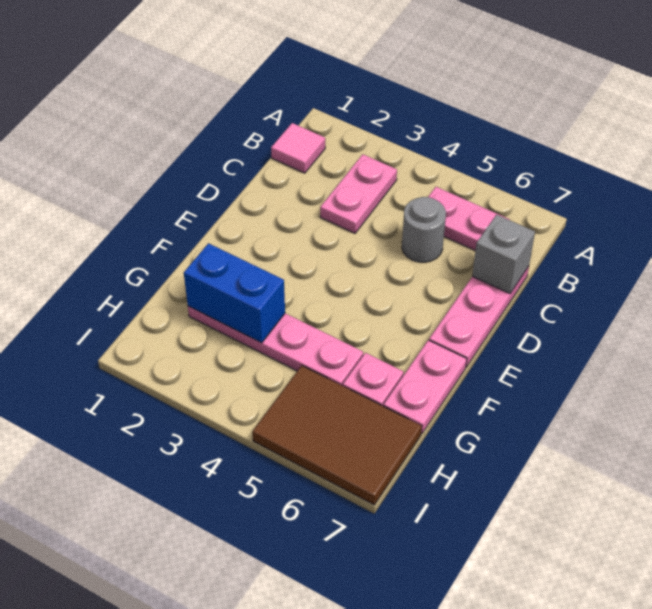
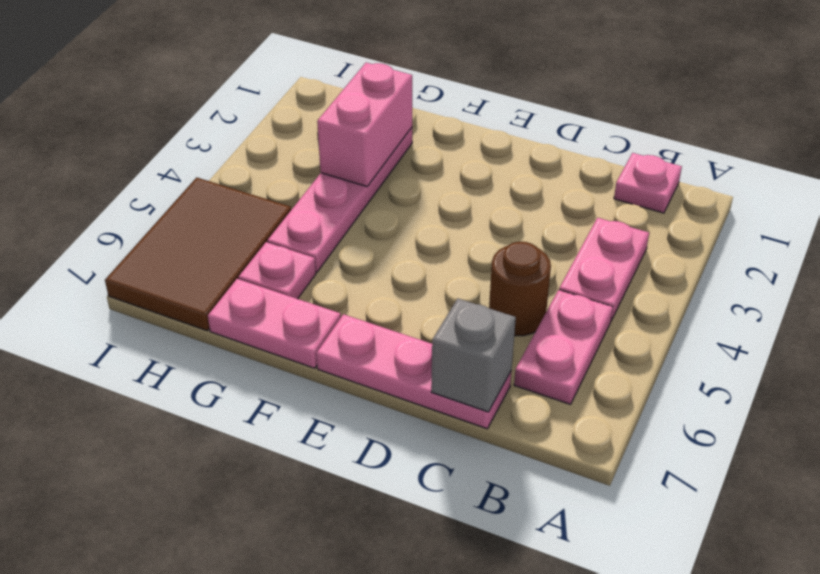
pink 1x1 tile [271,123,325,173] -> pink 1x1 plate [614,153,682,213]
pink 1x2 plate [320,154,397,233] -> pink 1x2 plate turned to [559,218,649,320]
grey 1x1 round brick [402,197,446,262] -> brown 1x1 round brick [489,242,551,336]
blue 1x2 brick [184,243,285,343] -> pink 1x2 brick [317,63,412,186]

